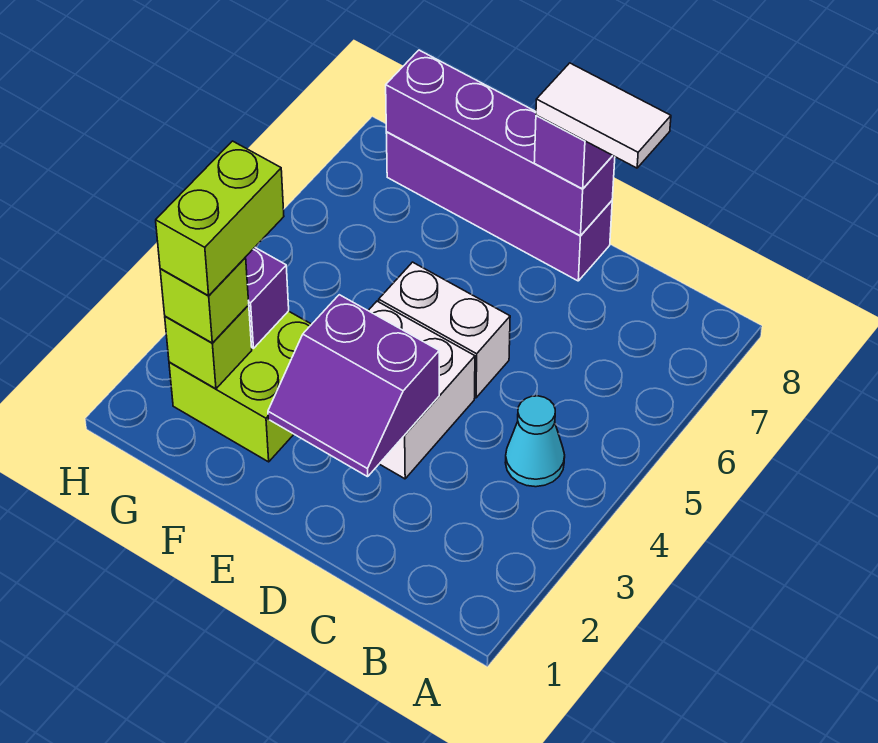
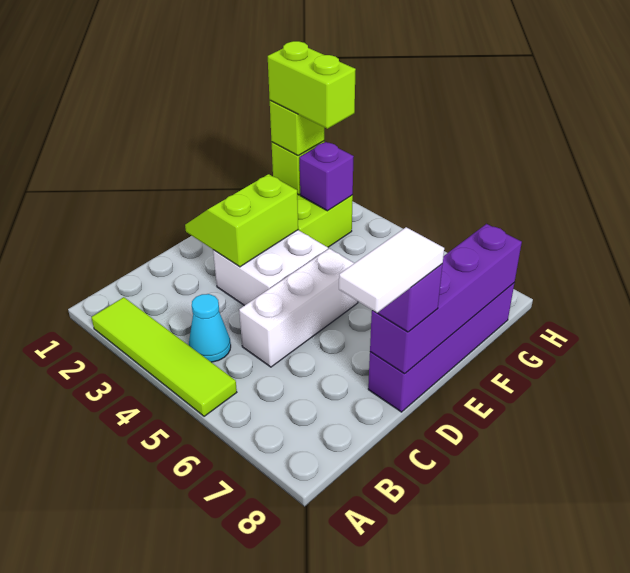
none -> lime 1x4 tile [91,297,237,416]
purple 2x2 slope [268,295,439,477] -> lime 2x2 slope [185,174,298,267]
white 1x2 brick [379,262,510,398] -> white 1x3 brick [239,248,358,367]

